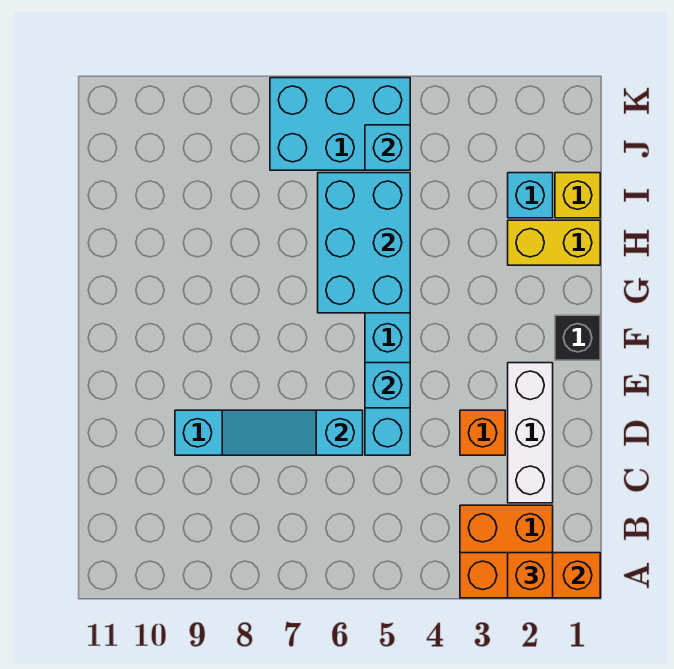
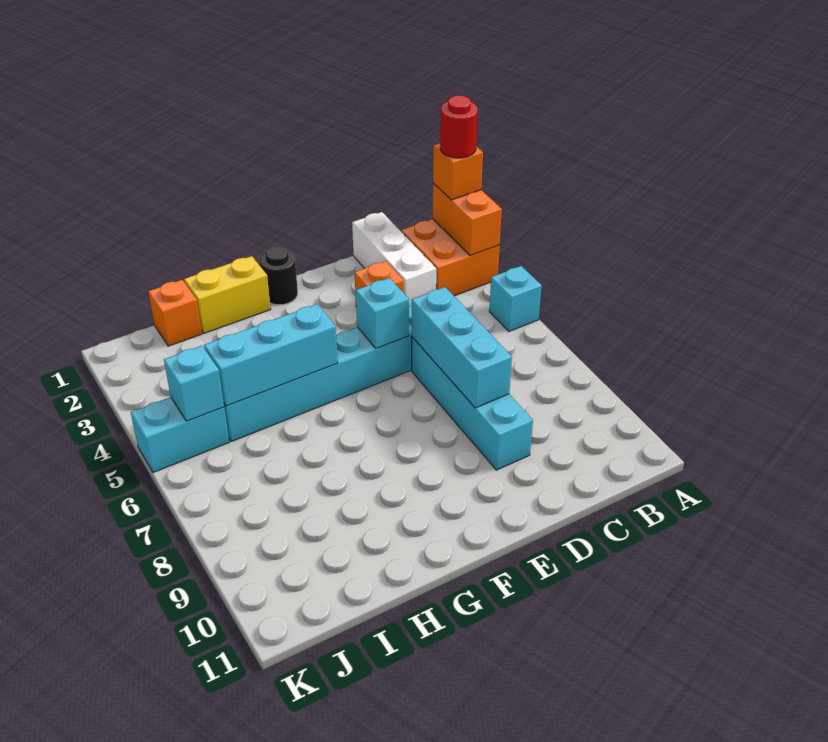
orange 1x3 brick [460,553,600,598] -> orange 1x2 brick [433,183,502,256]
none -> red 1x1 round brick [440,95,478,158]
white 1x3 brick [508,363,553,503] -> white 1x3 brick turned to [352,212,436,307]
cyan 1x3 slope [222,410,363,455] -> cyan 1x3 brick [412,287,512,408]
black 1x1 brick [555,315,600,360] -> black 1x1 round brick [260,246,298,305]
cyan 2x3 brick [318,173,410,313] -> cyan 1x3 brick [204,304,338,406]
yellow 1x2 brick [508,220,600,265] -> yellow 1x2 brick turned to [184,256,271,333]
yellow 1x1 brick [555,173,600,218] -> orange 1x1 brick [148,280,202,346]
cyan 1x1 brick [508,173,553,218] -> cyan 1x1 brick moved to [489,266,542,331]
cyan 2x3 brick [270,78,410,170] -> cyan 1x2 brick [131,397,229,472]

